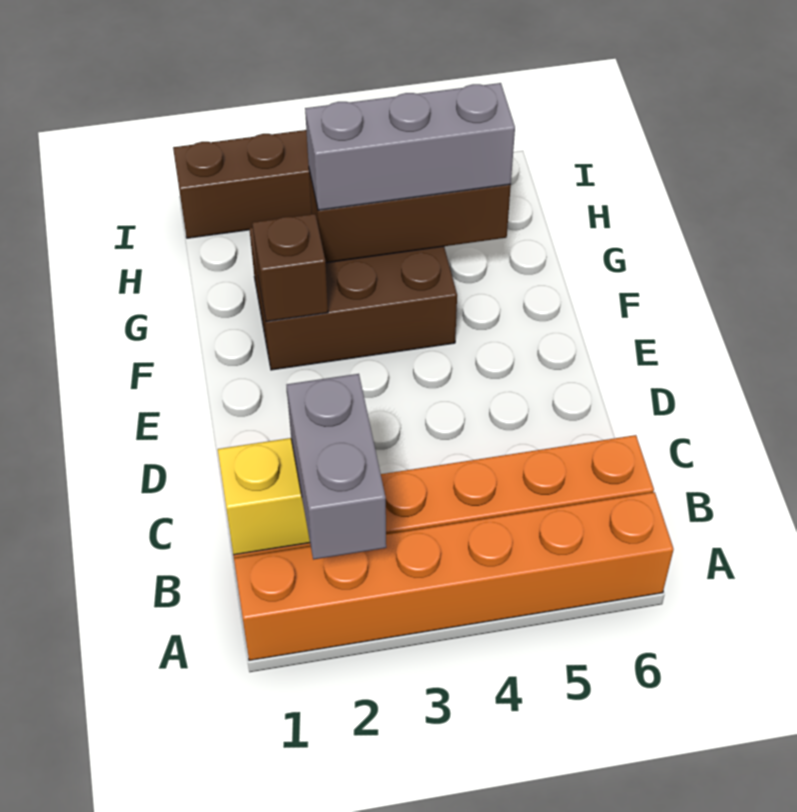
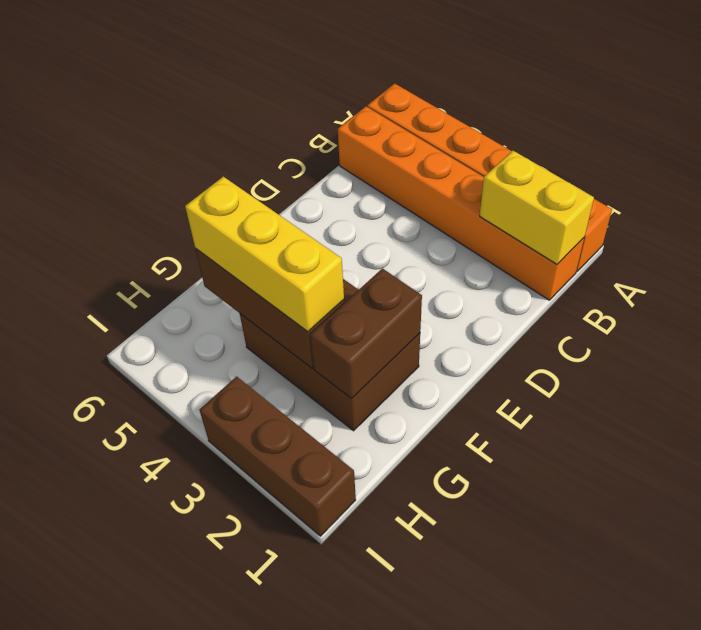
grey 1x2 brick [286,374,386,560] -> none
brown 1x1 brick [252,214,328,322] -> brown 1x2 brick [310,268,422,399]
grey 1x3 brick [305,83,515,210] -> yellow 1x3 brick [185,177,344,332]

